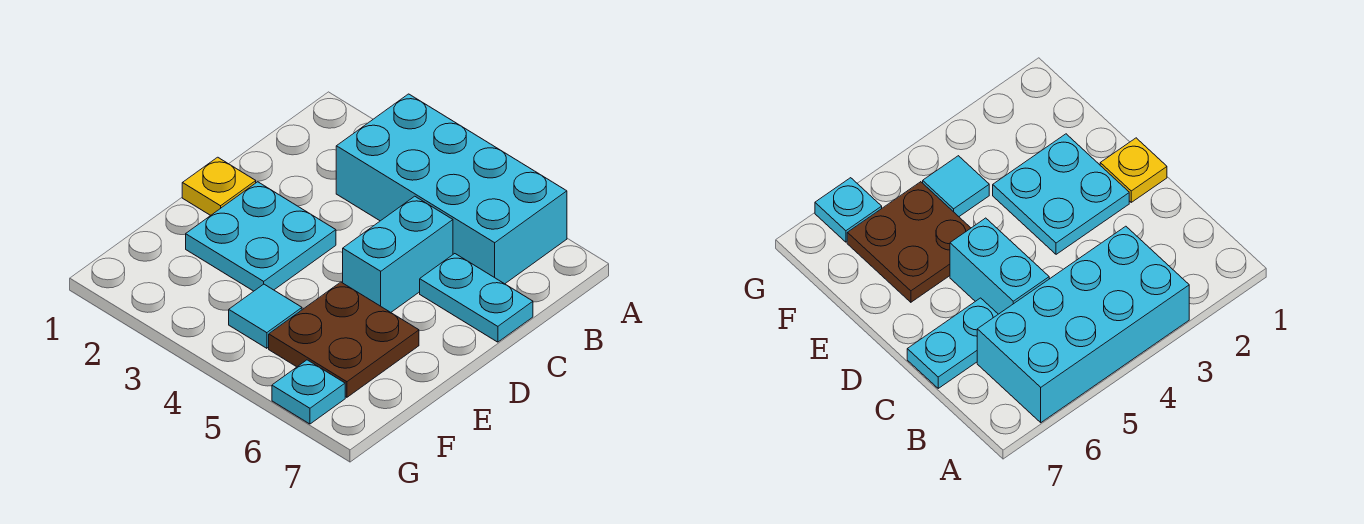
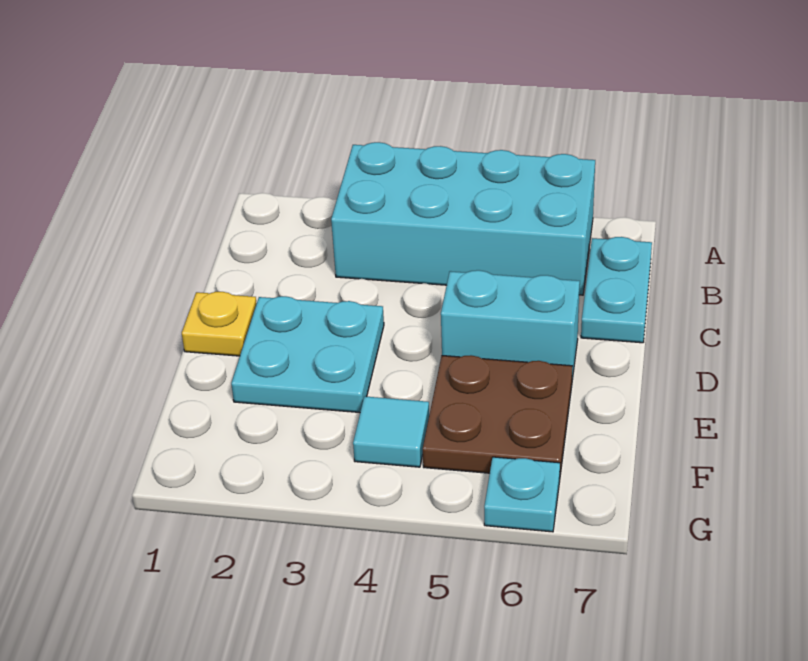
cyan 1x2 brick [343,196,453,312] -> cyan 1x2 brick turned to [441,270,580,379]
cyan 1x2 plate [420,254,533,342] -> cyan 1x2 plate turned to [581,237,652,343]

